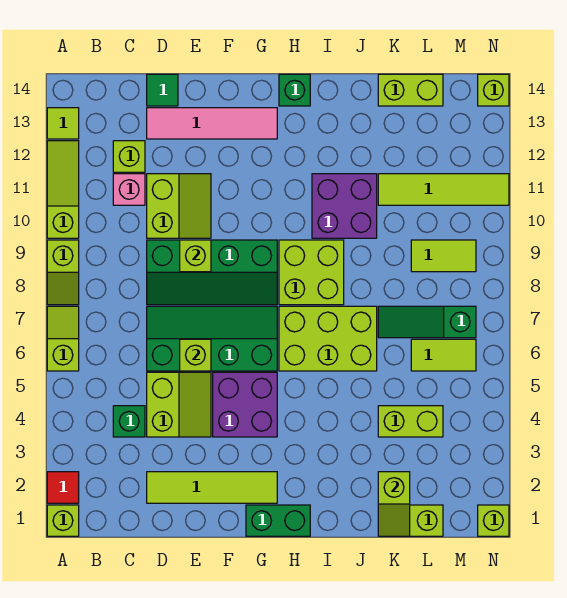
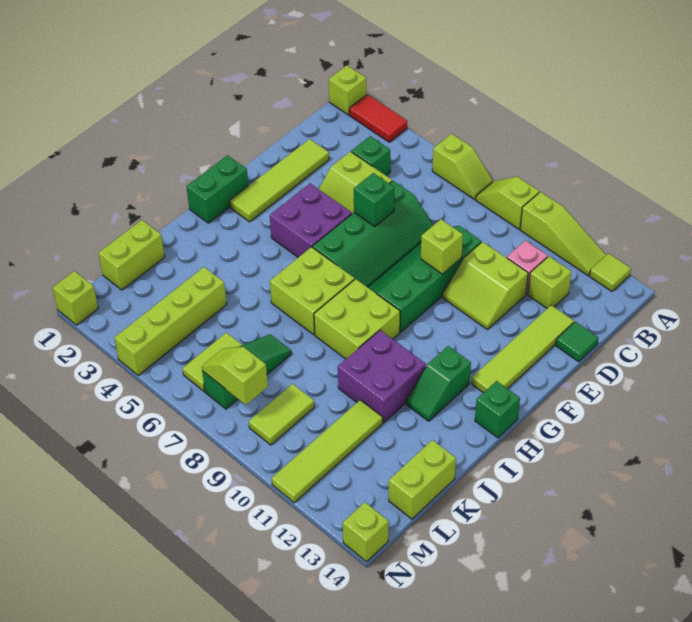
red 1x1 tile [47,472,79,503] -> red 1x2 tile [349,94,407,142]
pink 1x4 tile [147,108,277,139] -> lime 1x4 tile [472,305,574,393]
lime 1x1 brick [180,339,211,371] -> green 1x1 brick [354,173,394,226]
lime 2x3 brick [279,306,377,371] -> lime 2x2 brick [270,247,355,335]
none -> green 1x2 slope [406,346,471,421]
lime 1x2 slope [378,472,410,536] -> lime 1x2 slope moved to [202,347,268,405]
lime 1x2 brick [378,406,443,437] -> lime 1x4 brick [114,267,227,375]

